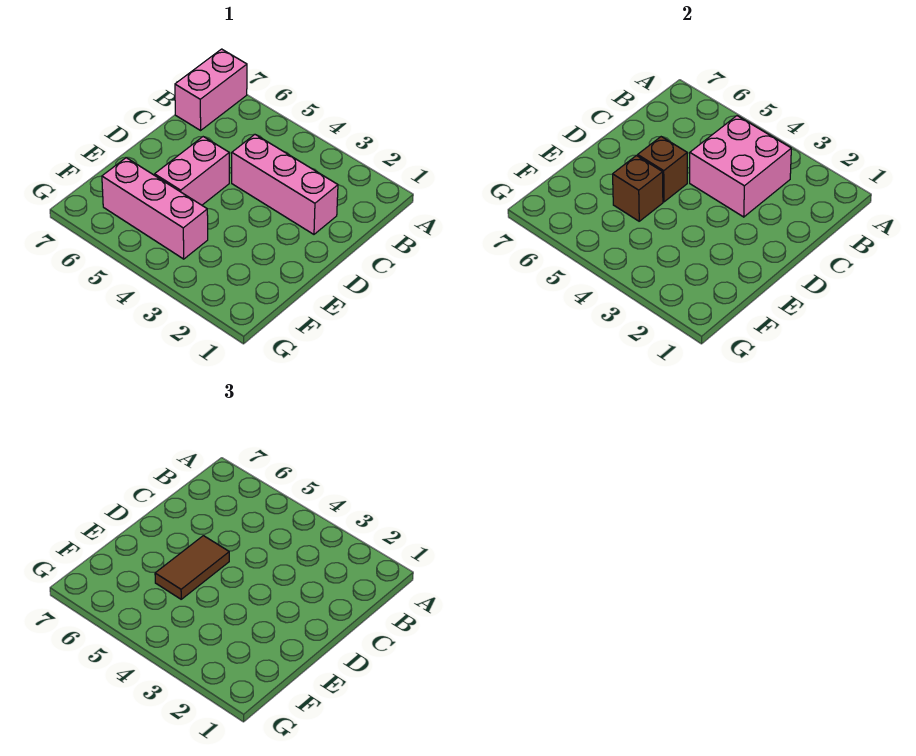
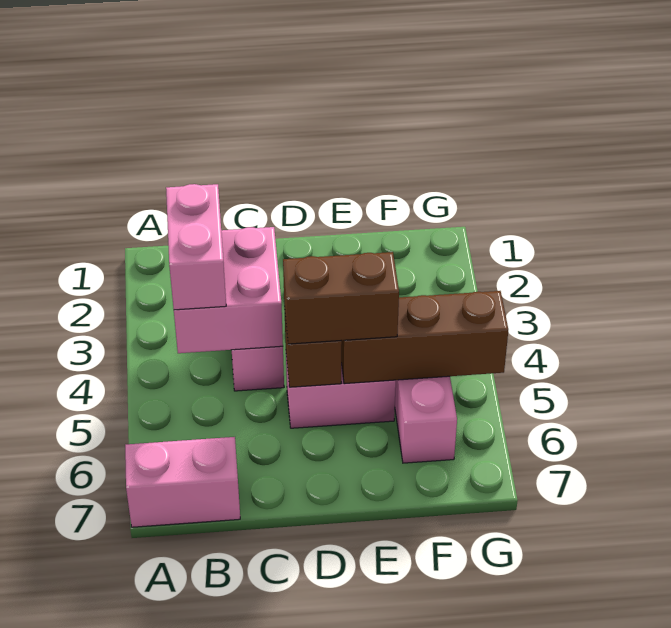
none -> pink 1x2 brick [166,184,226,310]
brown 1x2 tile [155,536,229,599] -> brown 1x2 brick [283,252,399,344]
brown 1x1 brick [613,155,663,221] -> brown 1x3 brick [341,291,508,384]

